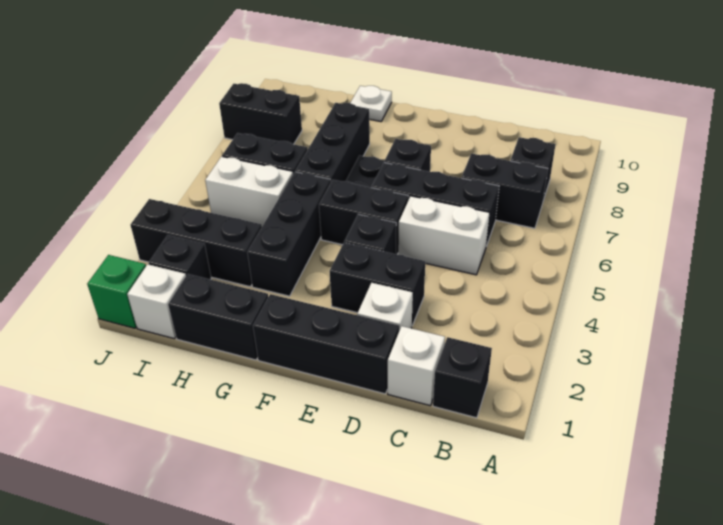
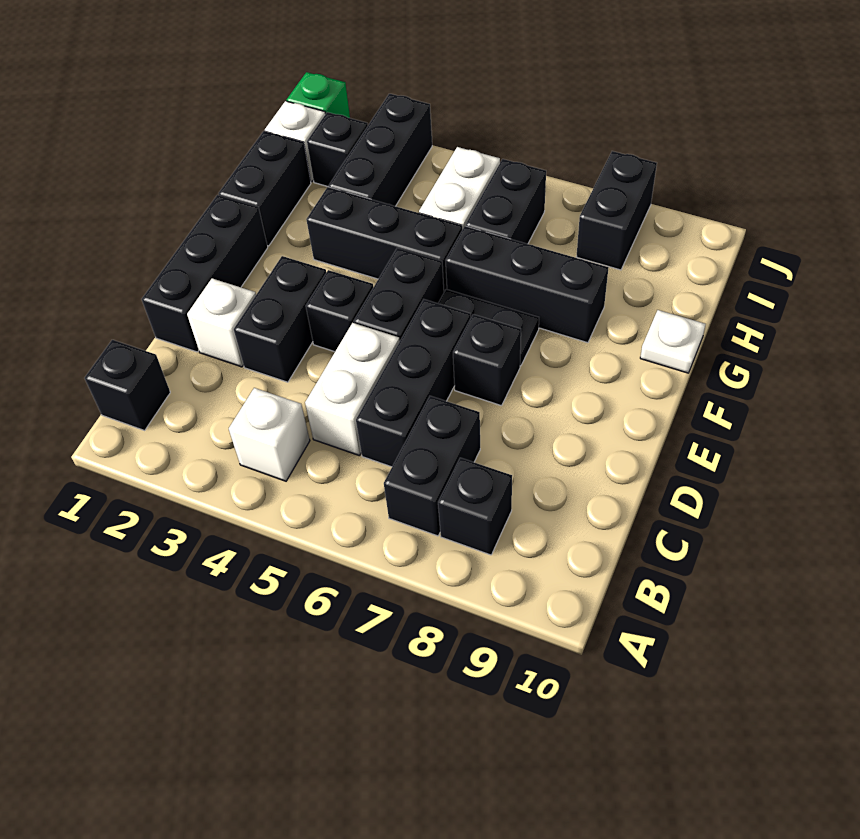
white 1x1 brick [388,326,445,406] -> white 1x1 brick moved to [229,388,310,481]

